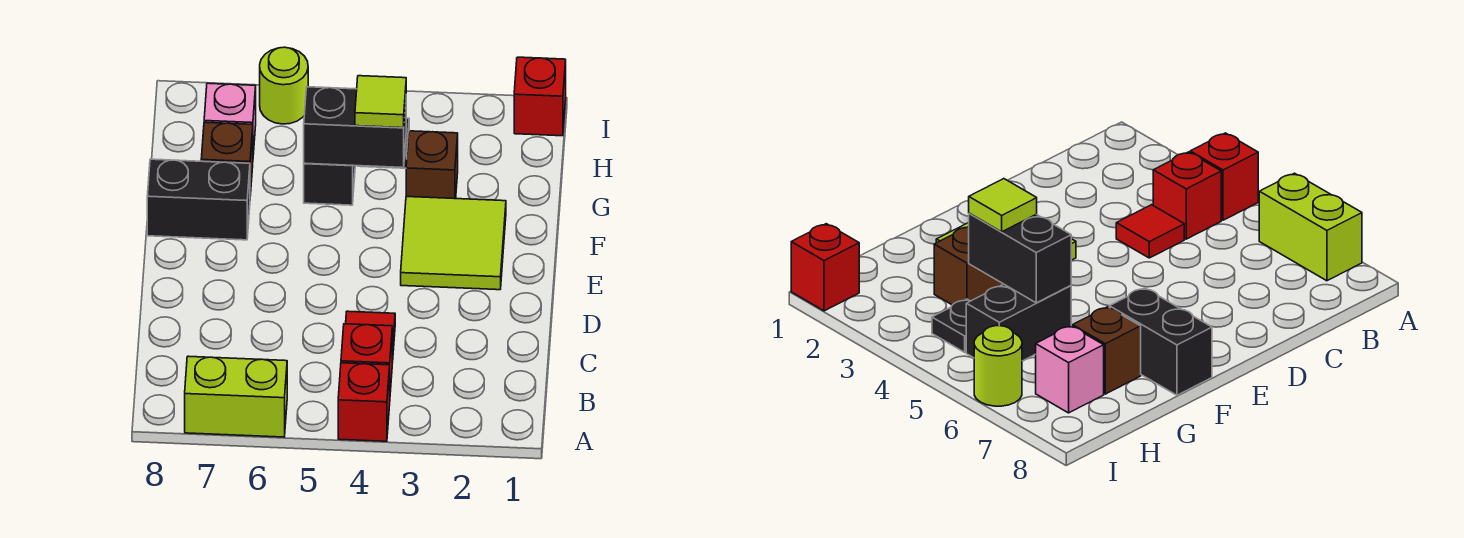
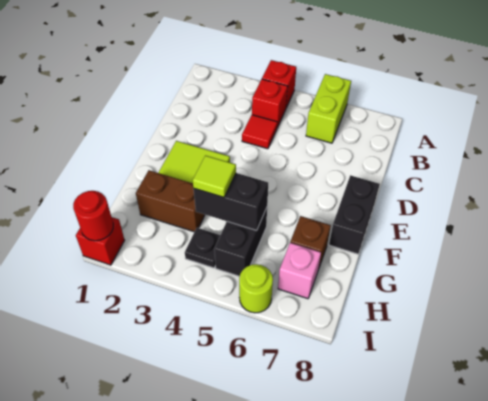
lime 1x2 brick [185,356,287,437] -> lime 1x2 brick turned to [306,74,351,143]
black 1x2 brick [147,159,250,240] -> black 1x2 brick turned to [329,175,380,254]
brown 1x1 brick [406,131,458,199] -> brown 1x2 brick [136,170,205,232]
none -> red 1x1 round brick [73,191,113,241]

